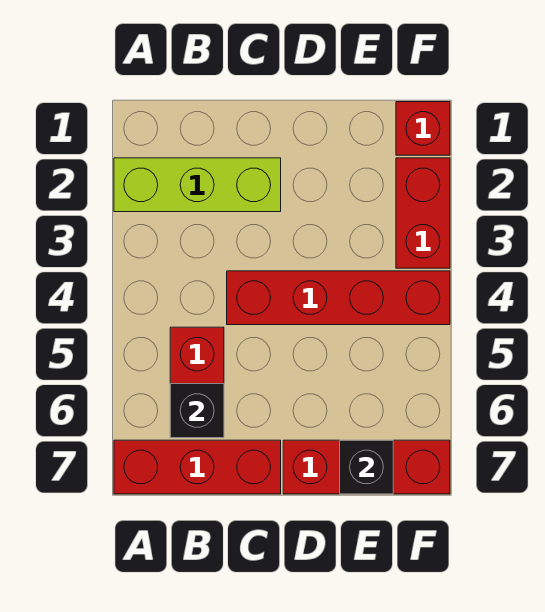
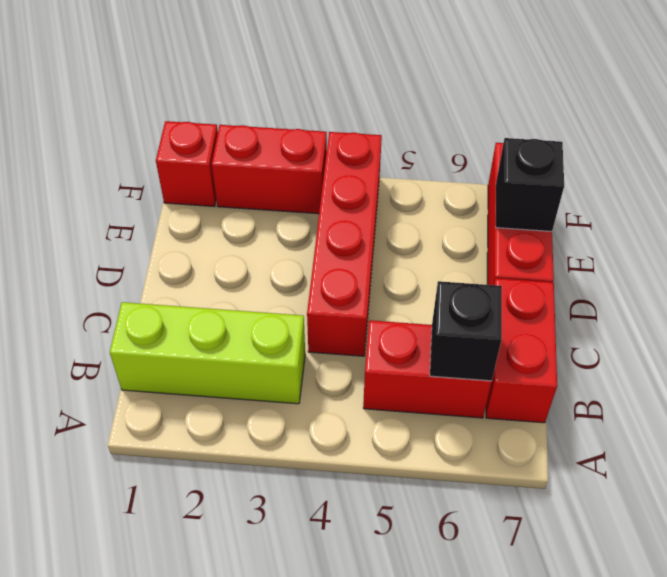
lime 1x3 brick [114,158,281,212] -> lime 1x3 brick turned to [110,302,305,404]
red 1x3 brick [114,440,281,494] -> red 1x2 brick [486,278,557,423]

